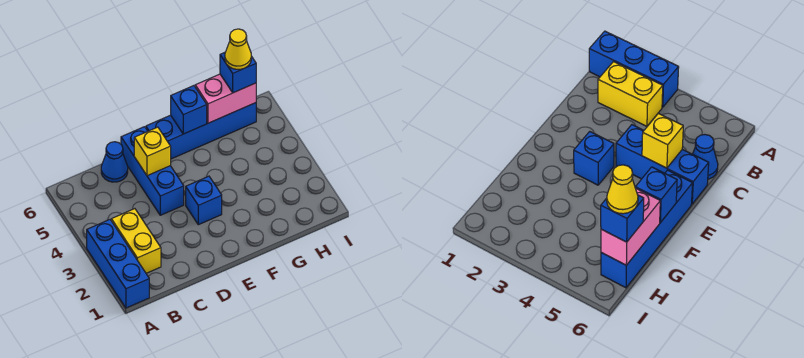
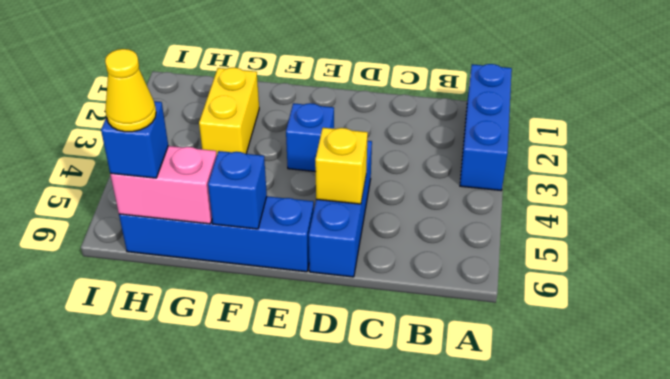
yellow 1x2 brick [111,209,161,273] -> yellow 1x2 brick moved to [199,68,259,155]
blue 1x1 cone [101,142,128,182] -> none

